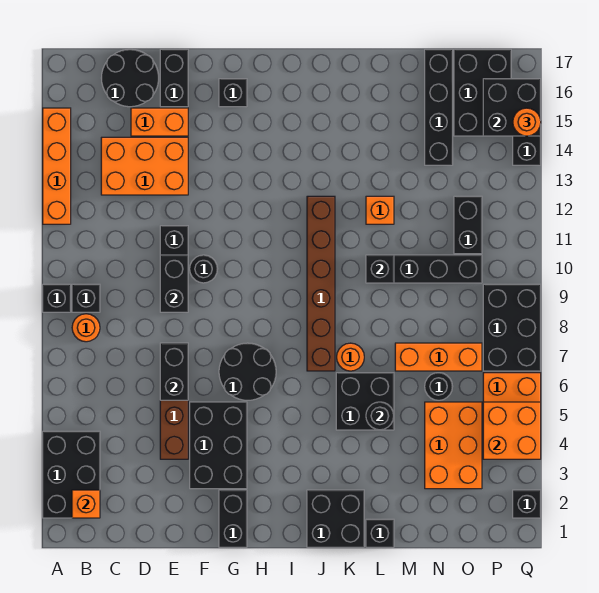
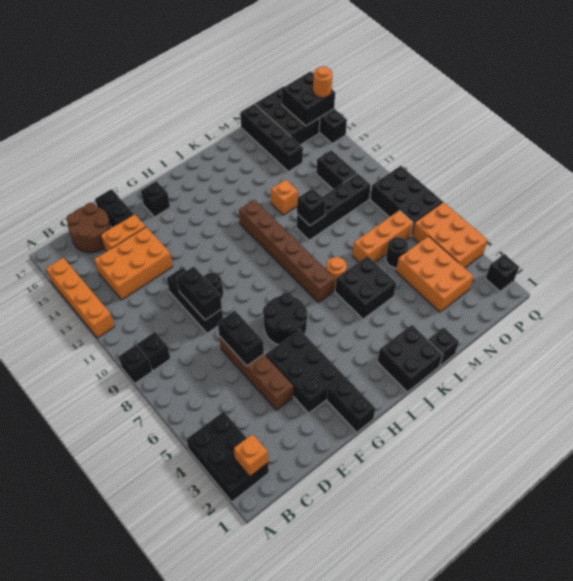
orange 1x1 round brick [72,314,100,342] -> none
black 2x2 round brick [102,49,159,107] -> brown 2x2 round brick [66,203,111,253]
black 1x1 round brick [366,402,394,430] -> none
orange 2x2 brick [483,402,541,459] -> none

